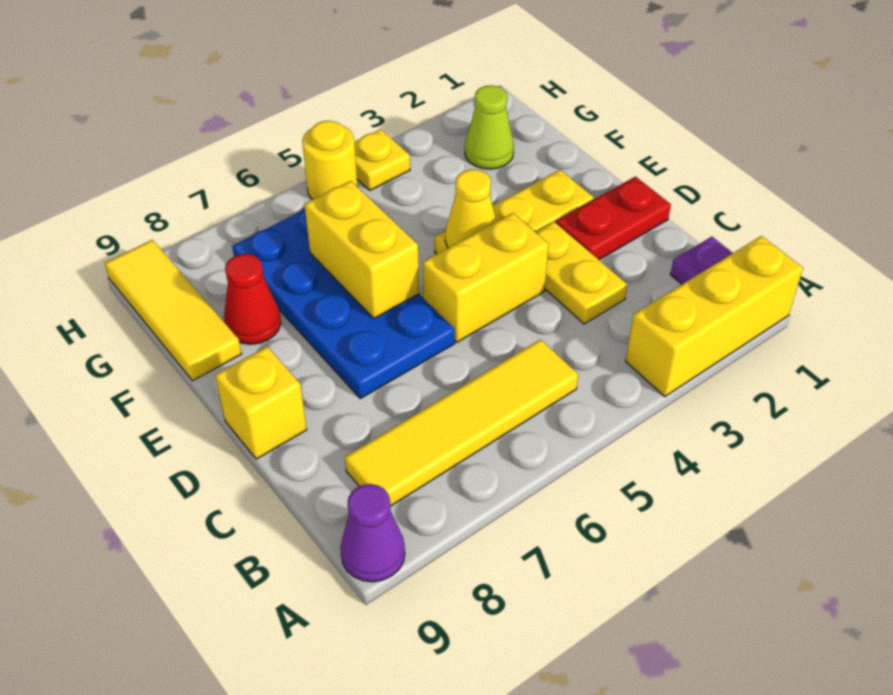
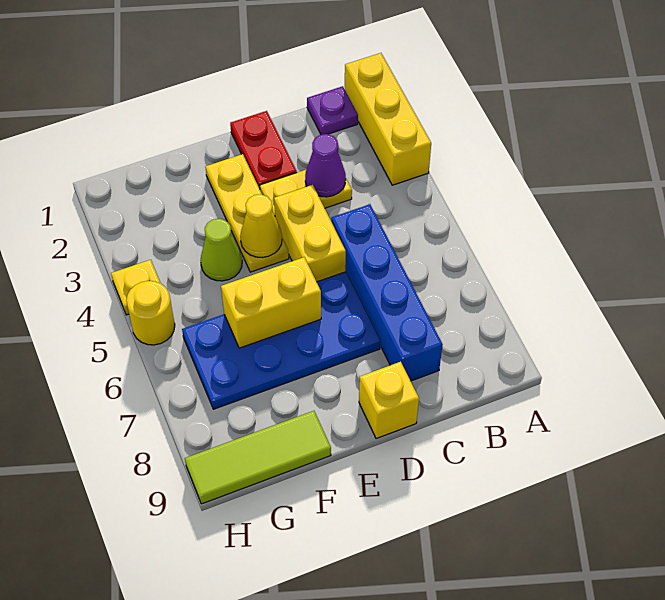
purple 1x1 cone [340,484,405,582] -> purple 1x1 cone moved to [305,134,346,197]
yellow 1x4 tile [345,339,578,506] -> none
none -> blue 1x4 brick [331,204,443,381]
red 1x1 cone [224,254,281,344] -> none
yellow 1x3 tile [105,240,242,381] -> lime 1x3 tile [185,411,331,504]
lime 1x1 cone [465,85,514,169] -> lime 1x1 cone moved to [201,219,242,281]

